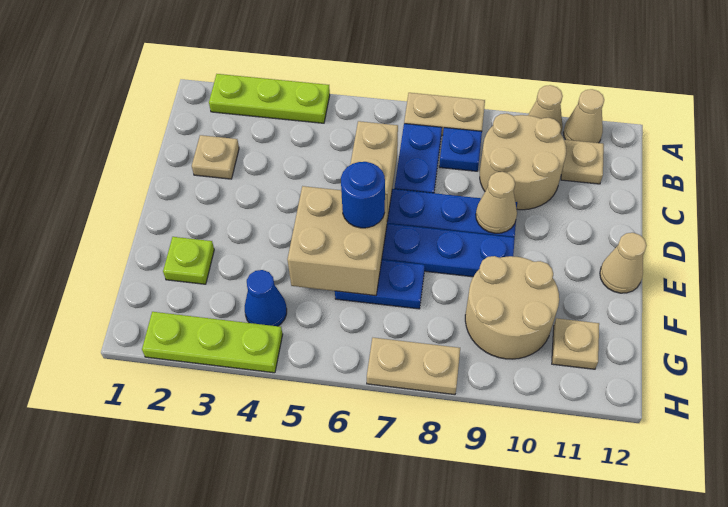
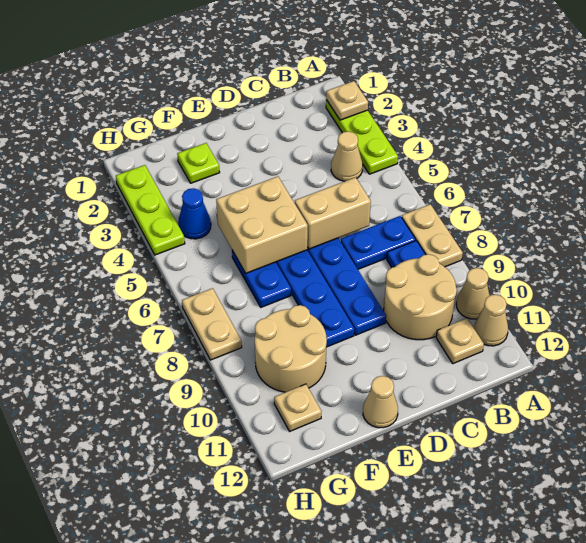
tan 1x1 plate [192,135,239,179] -> tan 1x1 plate moved to [326,81,368,120]
tan 1x1 cone [476,172,517,233] -> tan 1x1 cone moved to [331,131,363,181]
blue 1x1 round brick [341,162,385,228] -> none

